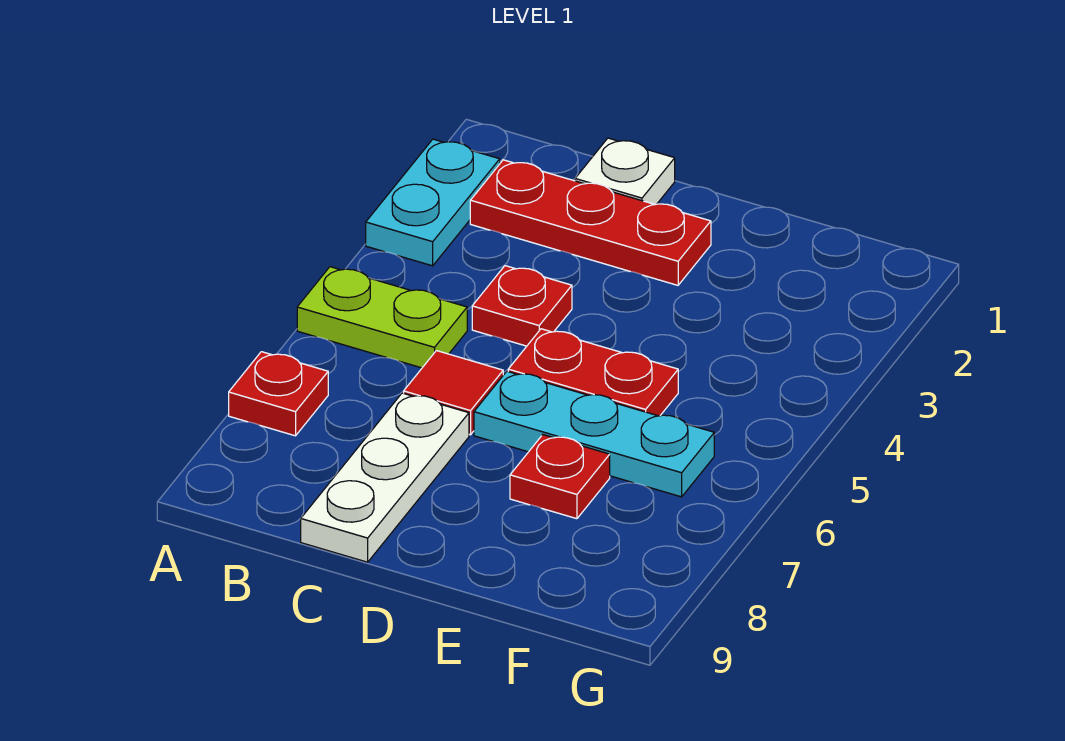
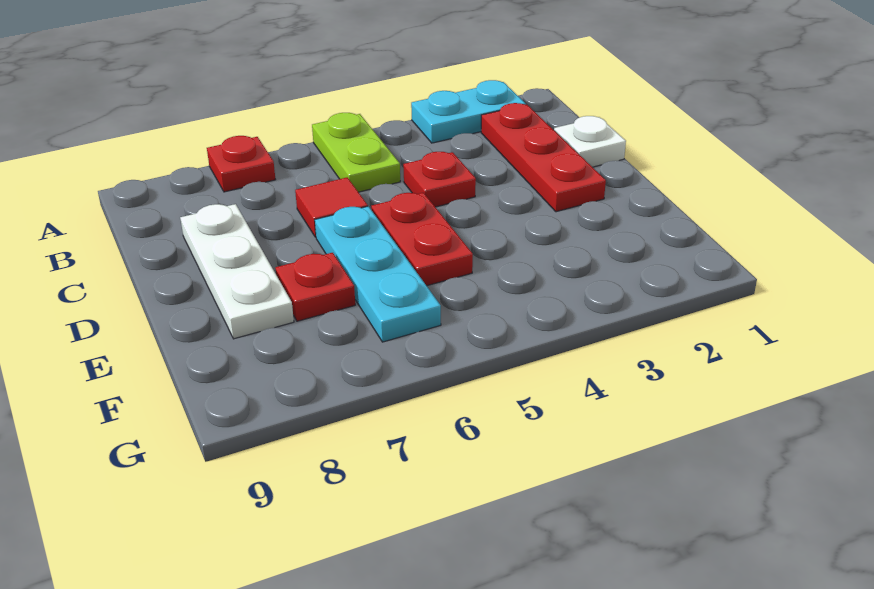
white 1x3 plate [301,393,469,562] -> white 1x3 plate turned to [180,204,294,339]

